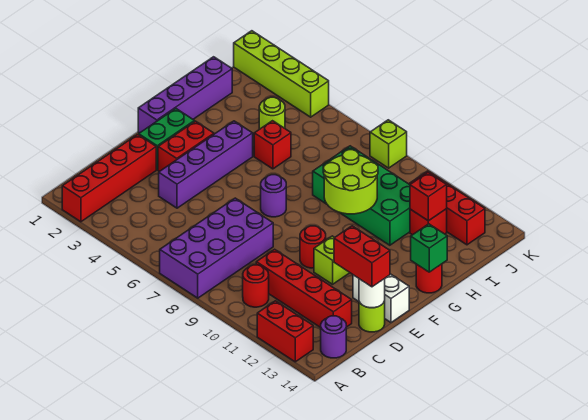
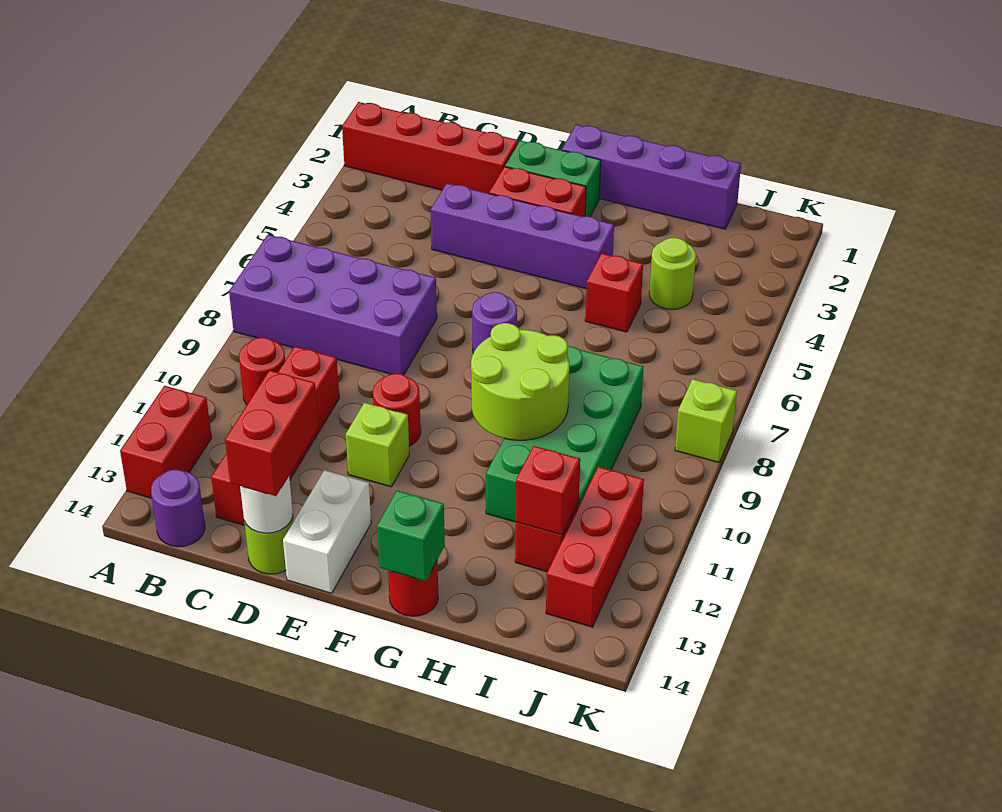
lime 1x4 brick [234,31,329,117] -> none

